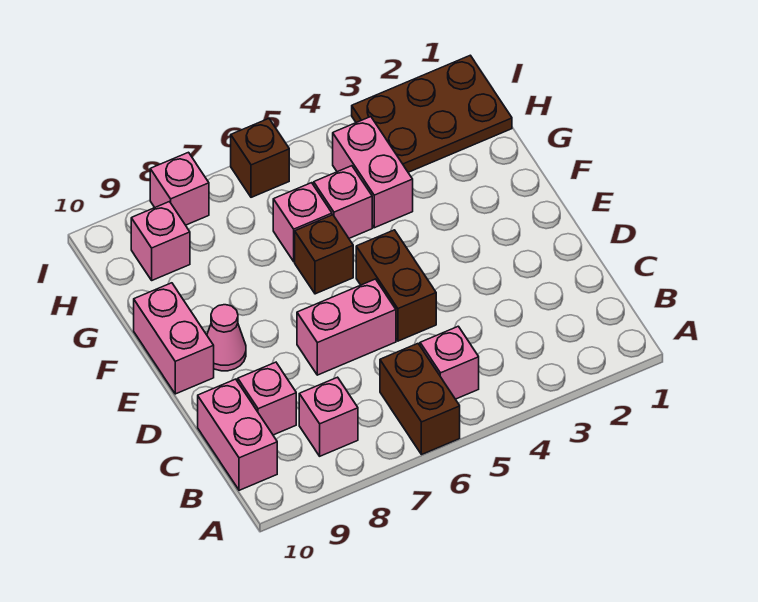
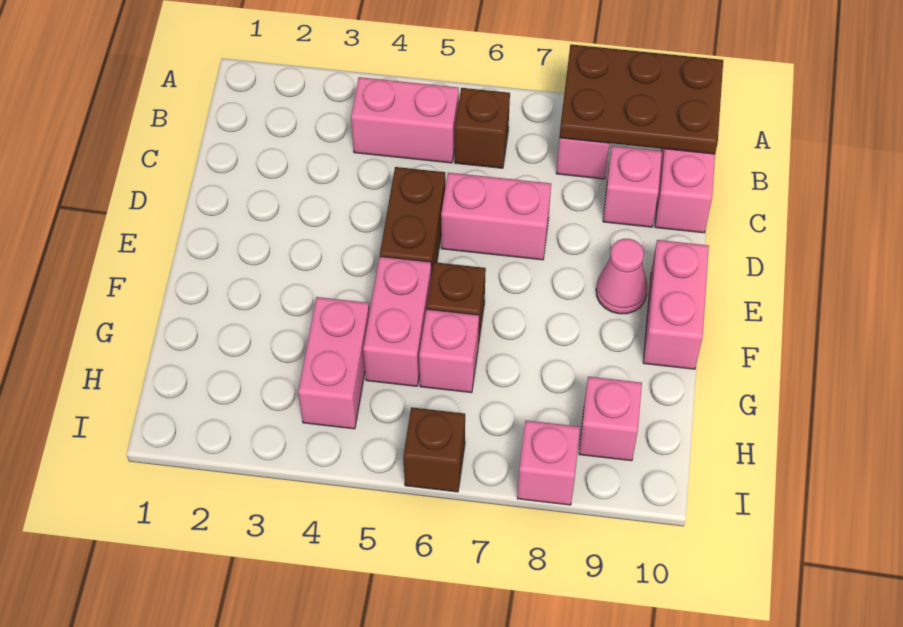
brown 1x2 brick [380,344,460,455] -> brown 1x1 brick [455,88,510,168]
pink 1x1 brick [420,326,479,399] -> pink 1x2 brick [351,77,459,163]
pink 1x1 brick [314,166,372,238] -> pink 1x2 brick [363,256,431,386]
brown 2x3 plate [352,55,512,172] -> brown 2x3 plate moved to [559,45,723,154]

